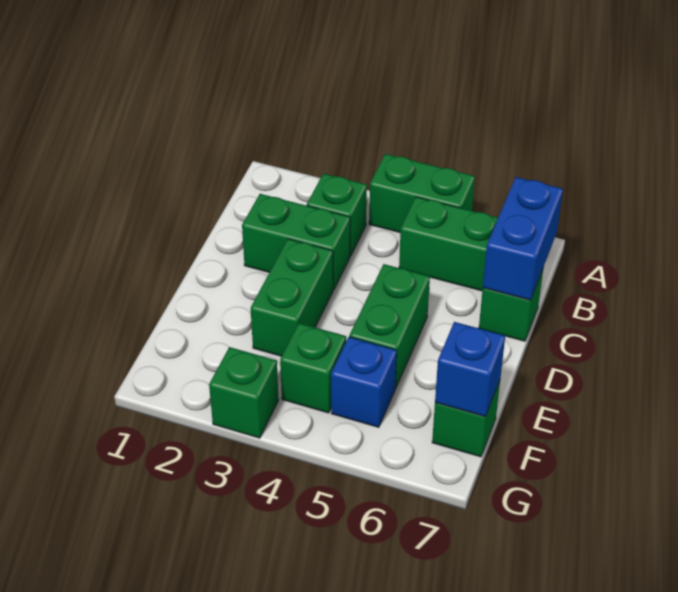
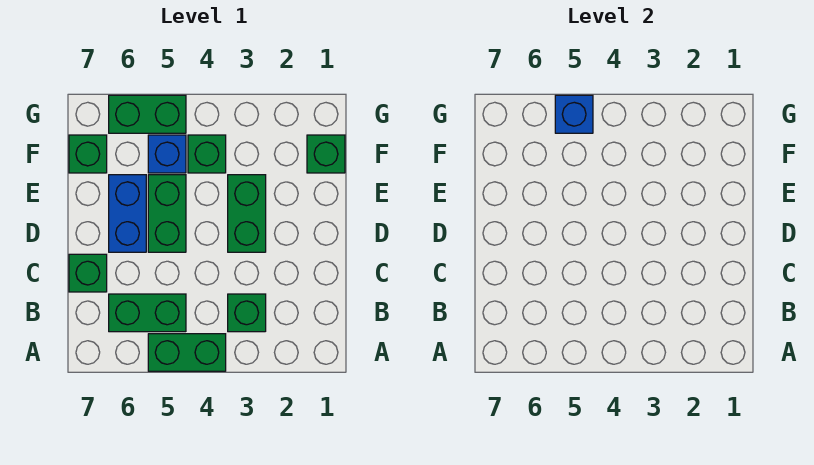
blue 1x2 brick [483,177,563,300] -> blue 1x2 brick moved to [109,175,146,252]
green 1x2 brick [242,194,350,290] -> green 1x2 brick moved to [109,95,186,133]
blue 1x1 brick [435,322,505,417] -> blue 1x1 brick moved to [555,95,593,133]
green 1x1 brick [209,347,279,438] -> green 1x1 brick moved to [307,135,345,173]

